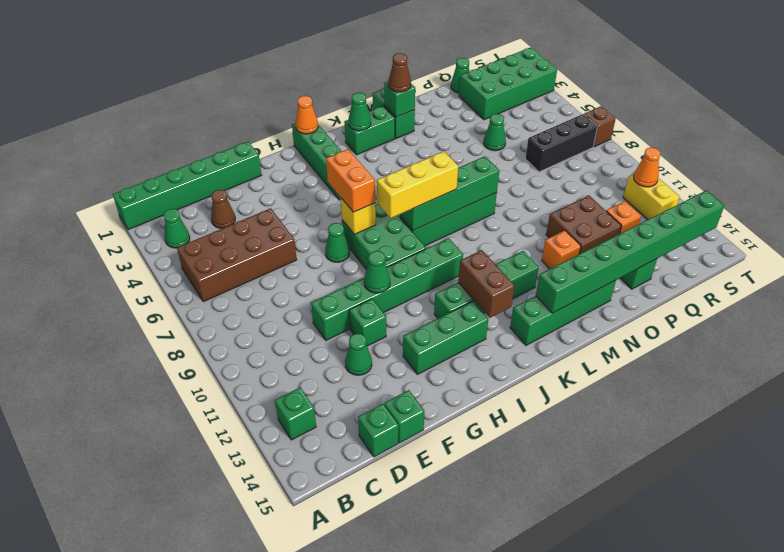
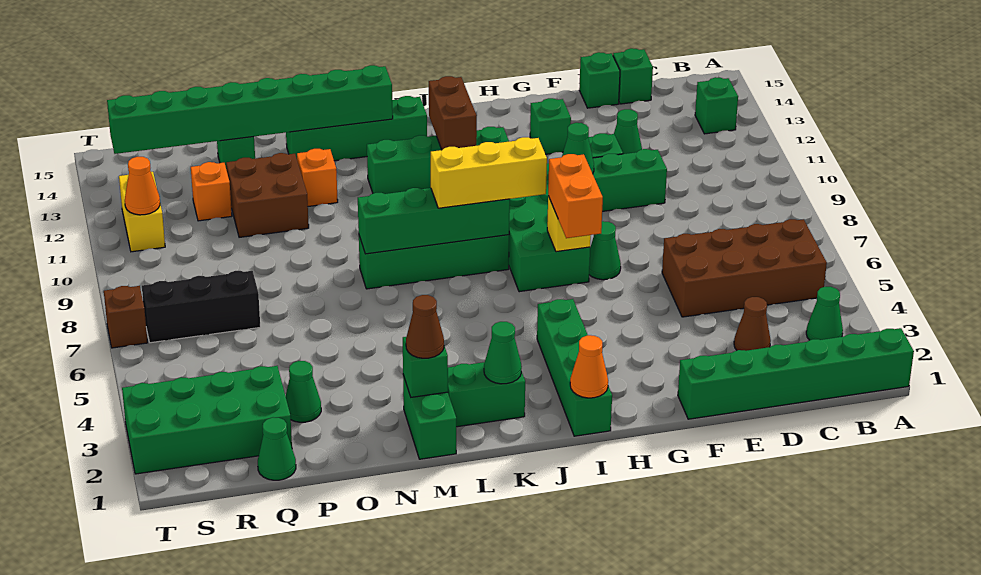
green 1x3 brick [403,301,488,374] -> green 1x1 brick [530,98,571,154]
green 1x1 cone [484,114,506,151] -> green 1x1 cone moved to [286,361,321,422]

